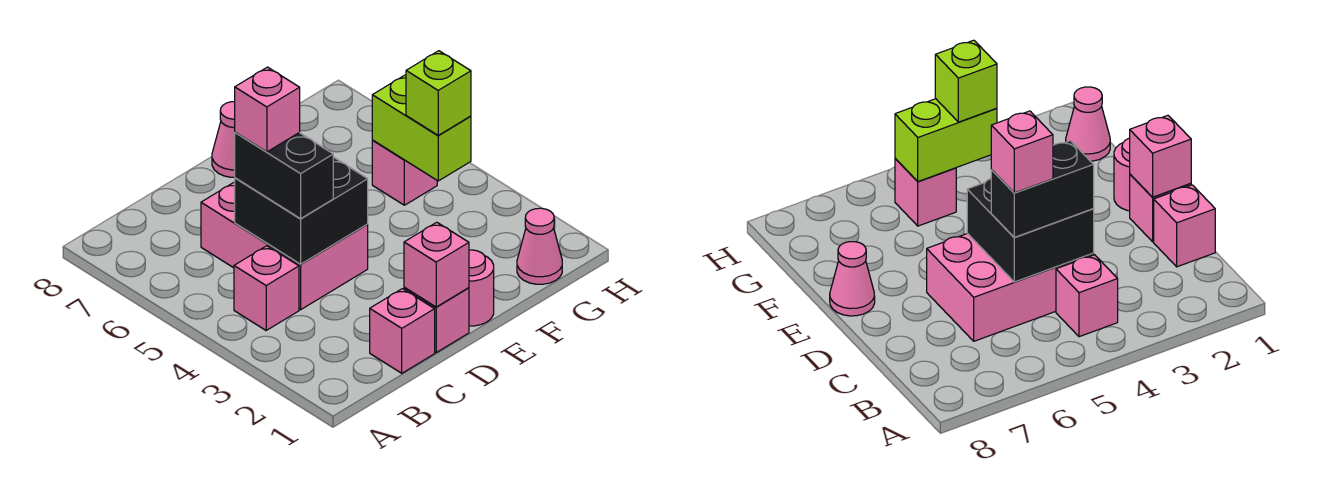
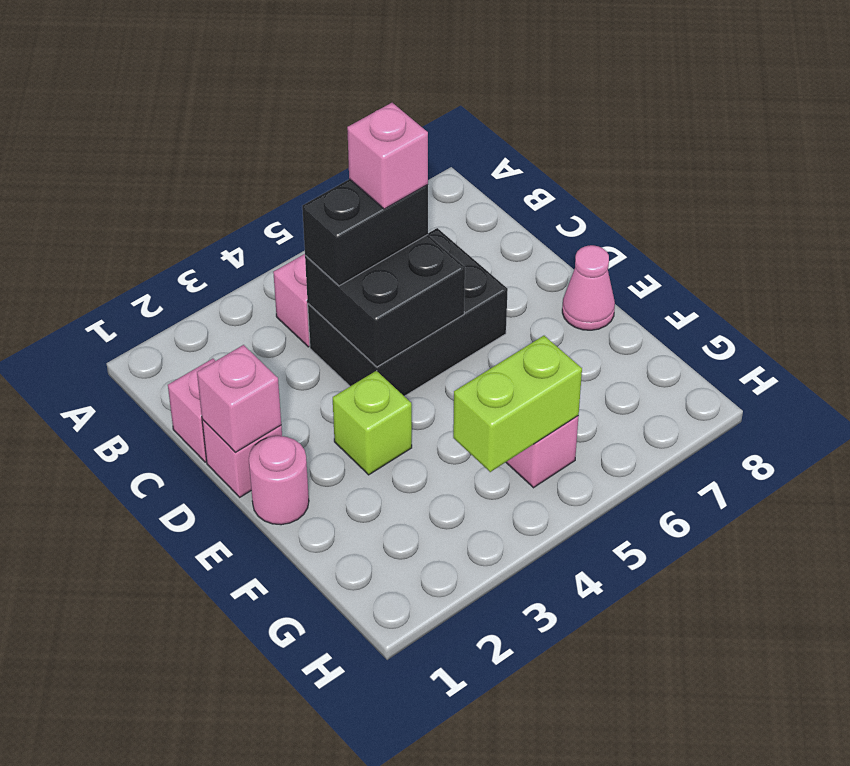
pink 2x3 brick [201,182,368,310] -> black 2x3 brick [308,228,508,396]
pink 1x1 cone [517,208,562,284] -> none
lime 1x1 brick [406,51,471,135] -> lime 1x1 brick moved to [333,371,412,475]

